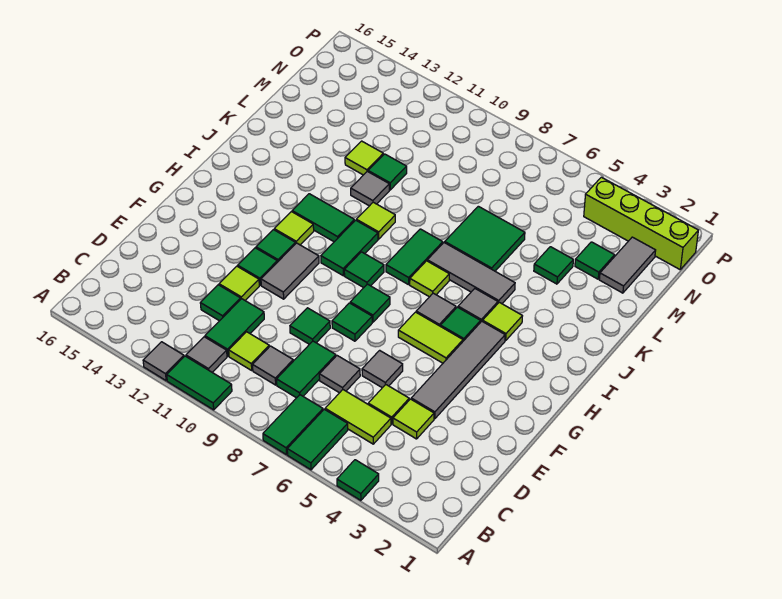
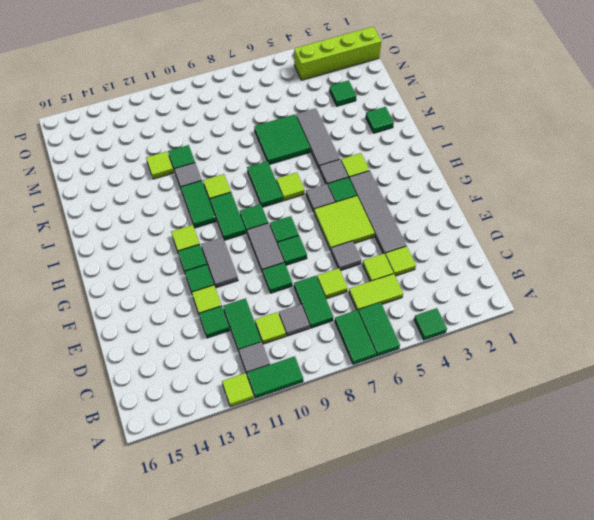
grey 1x1 tile [143,342,184,381] -> lime 1x1 tile [222,373,254,407]
grey 1x1 tile [319,356,360,393] -> lime 1x1 tile [317,268,348,299]
lime 1x2 tile [398,312,463,363] -> lime 2x2 tile [314,196,375,251]
green 1x2 tile [292,194,354,242] -> green 1x2 tile turned to [181,181,216,228]
grey 1x3 tile [427,243,515,304] -> grey 1x3 tile turned to [296,108,340,170]
green 1x1 tile [534,247,573,284] -> green 1x1 tile moved to [366,107,394,133]
grey 1x2 tile [599,237,656,293] -> grey 1x2 tile moved to [247,223,284,273]

